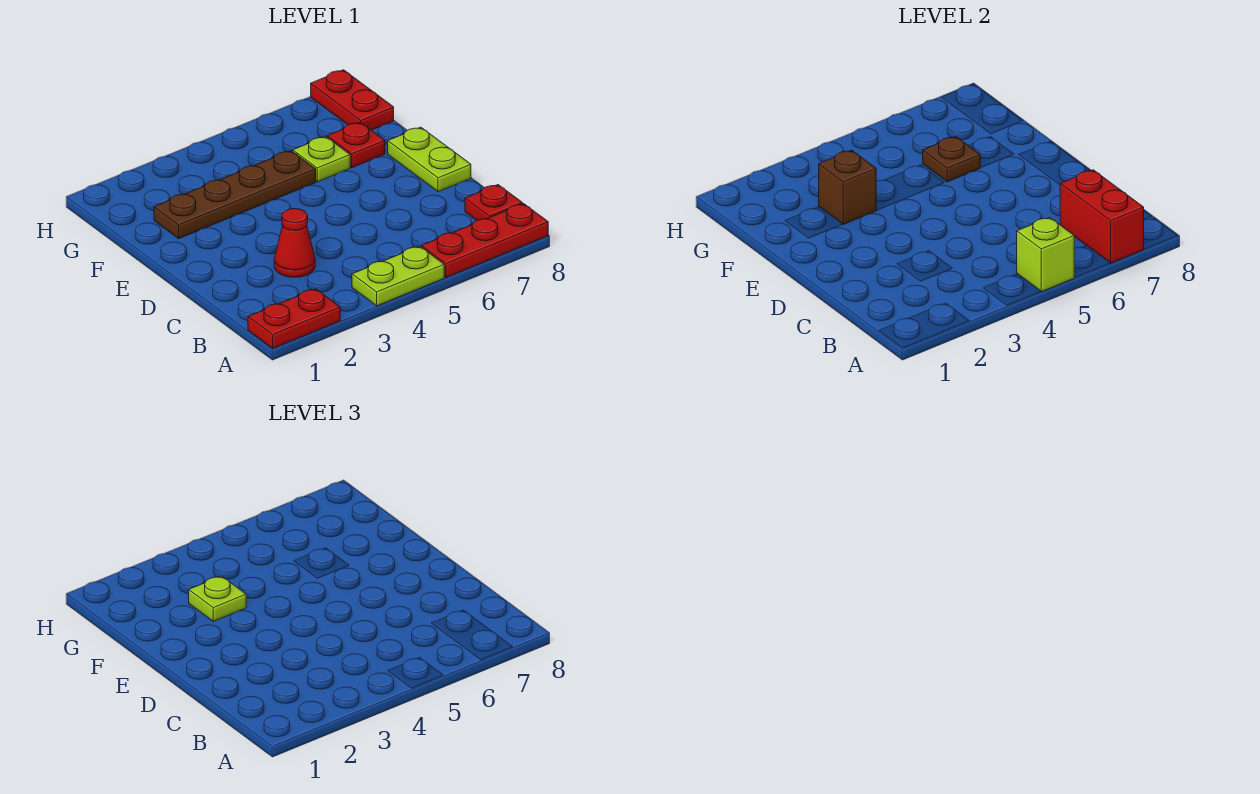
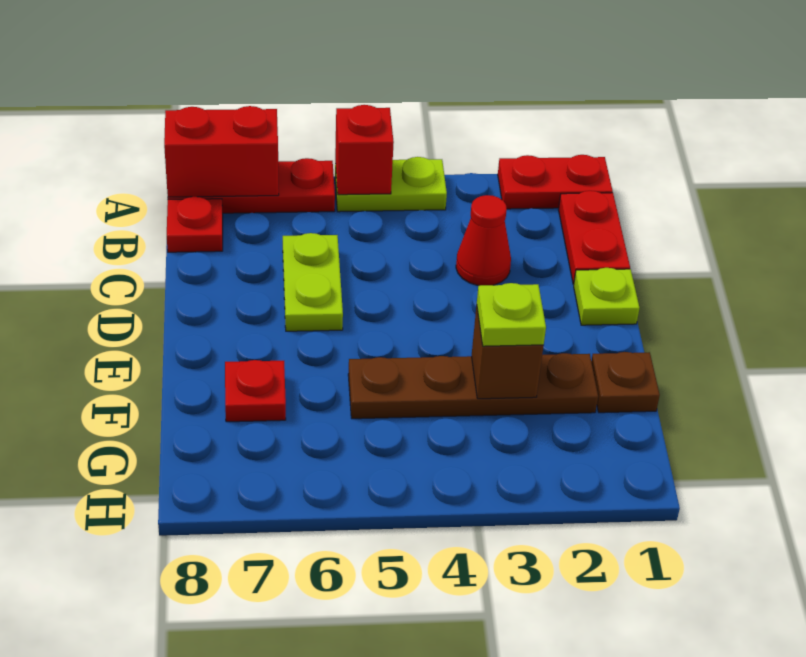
lime 1x1 brick [1017,217,1074,292] -> red 1x1 brick [335,105,394,195]
red 1x2 brick [1060,170,1144,263] -> red 1x2 brick turned to [164,106,279,197]
lime 1x2 plate [388,127,471,192] -> lime 1x2 plate moved to [283,233,343,331]
lime 1x1 plate [293,136,350,182] -> lime 1x1 plate moved to [574,268,639,325]
brown 1x1 plate [923,136,980,182] -> brown 1x1 plate moved to [591,352,660,413]
red 1x2 plate [311,70,394,130] -> red 1x2 plate moved to [559,191,630,284]

